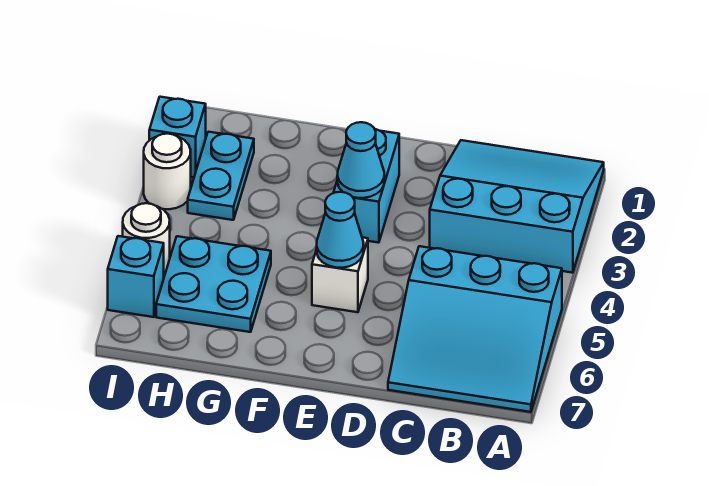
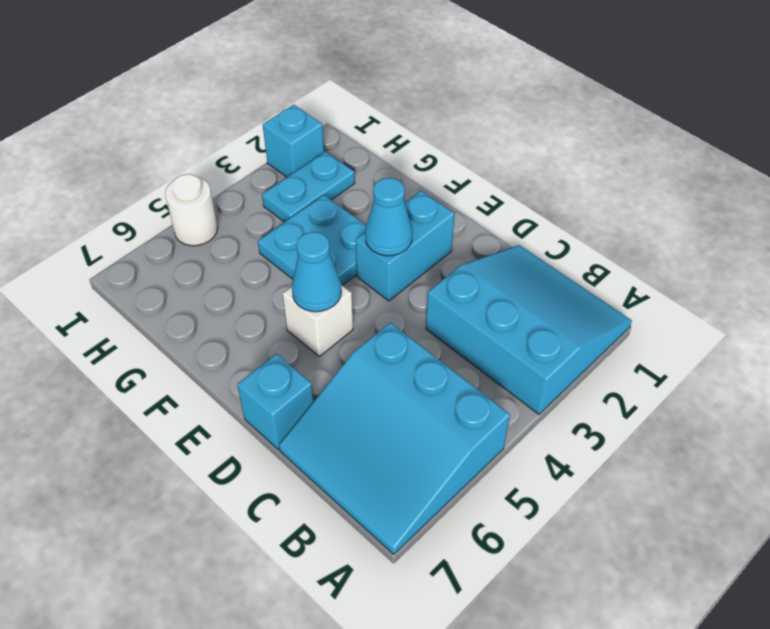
cyan 2x2 plate [156,236,271,332] -> cyan 2x2 plate moved to [258,195,366,286]
white 1x1 round brick [144,134,191,209] -> none
cyan 1x1 brick [108,236,164,317] -> cyan 1x1 brick moved to [237,354,313,449]

